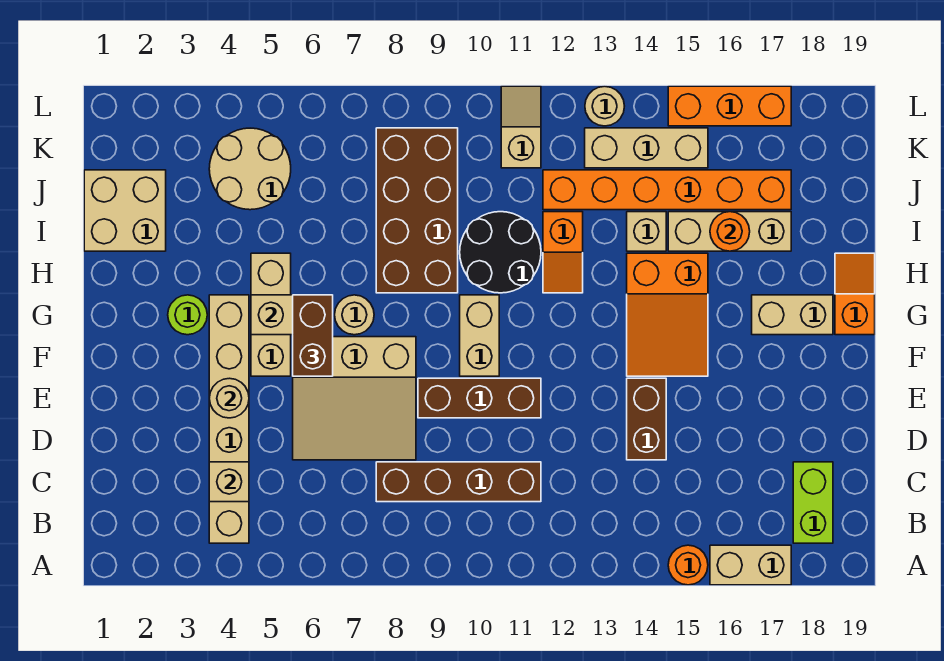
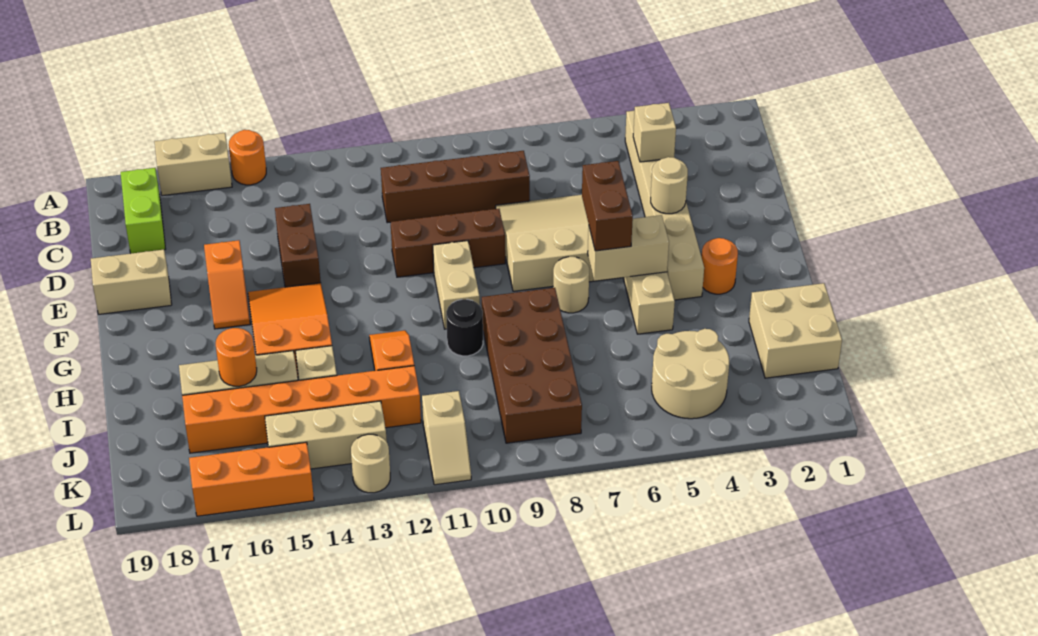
lime 1x1 round brick [168,295,207,335] -> orange 1x1 round brick [702,238,738,294]
tan 1x2 brick [752,295,833,335] -> tan 1x2 brick moved to [91,250,172,314]
orange 1x2 slope [835,253,875,335] -> orange 1x2 slope moved to [204,240,250,329]
black 2x2 round brick [460,212,541,293] -> black 1x1 round brick [446,299,483,356]

